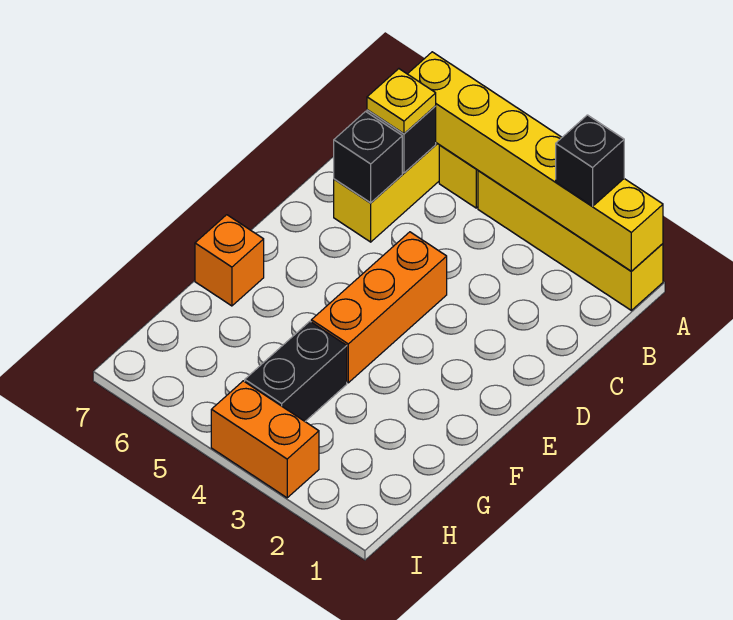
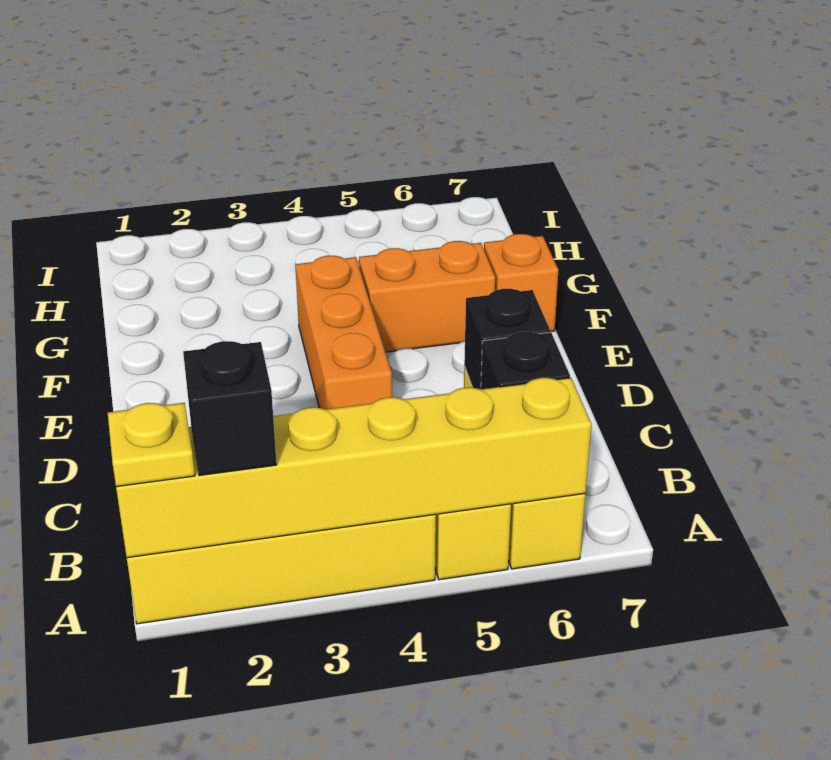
yellow 1x1 plate [367,69,436,134] -> yellow 1x1 plate moved to [108,403,195,487]
black 1x2 brick [245,321,347,421] -> none
orange 1x2 brick [211,381,319,498] -> orange 1x2 brick moved to [359,241,495,352]

